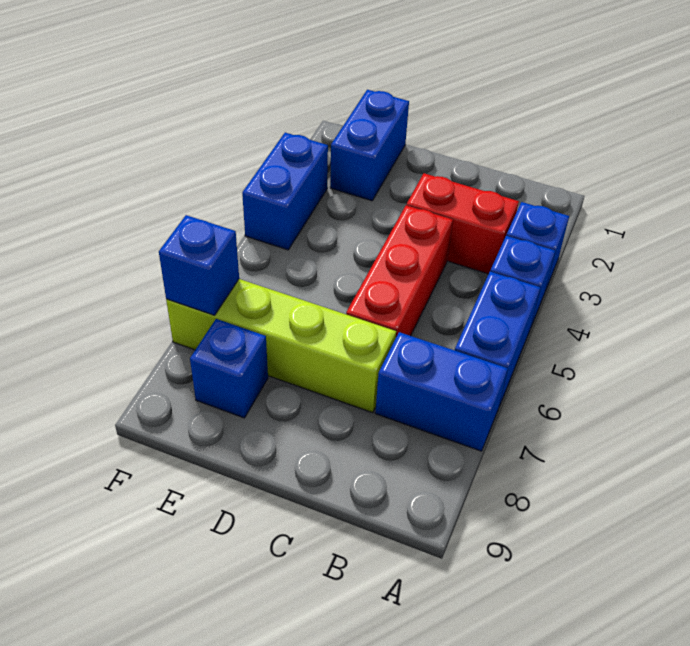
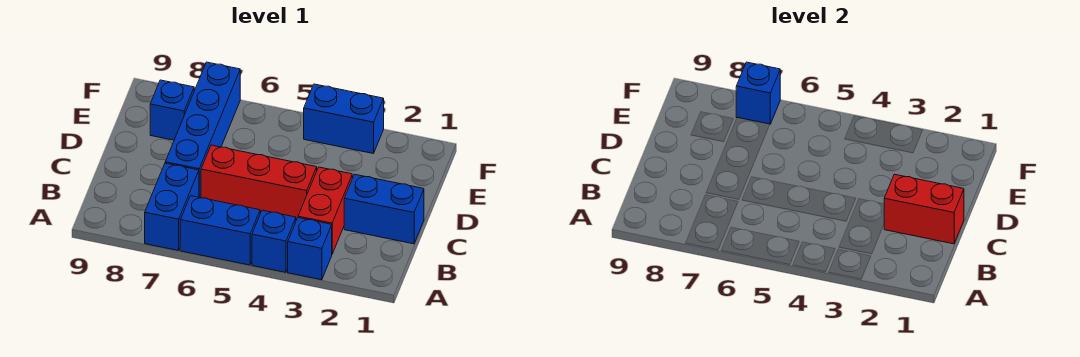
none -> red 1x2 brick [884,174,964,244]
lime 1x4 brick [166,279,396,413] -> blue 1x4 brick [165,62,240,198]
blue 1x2 brick [330,90,409,201] -> blue 1x2 brick moved to [344,174,424,244]

